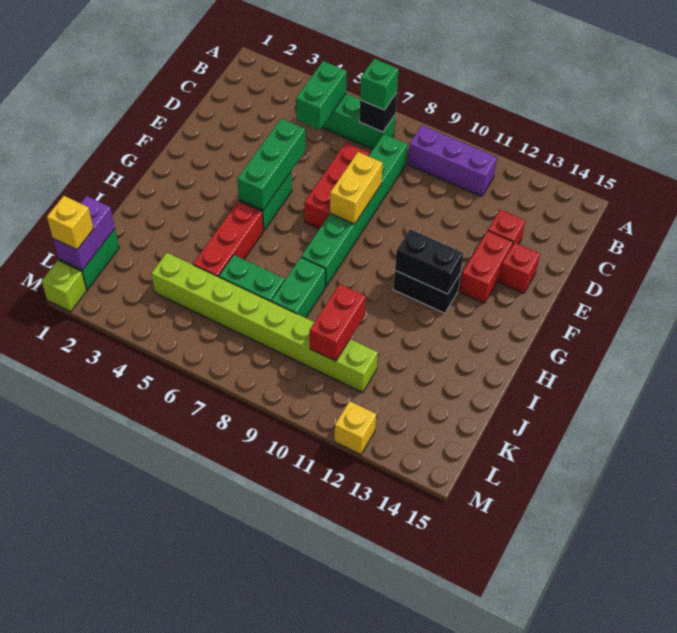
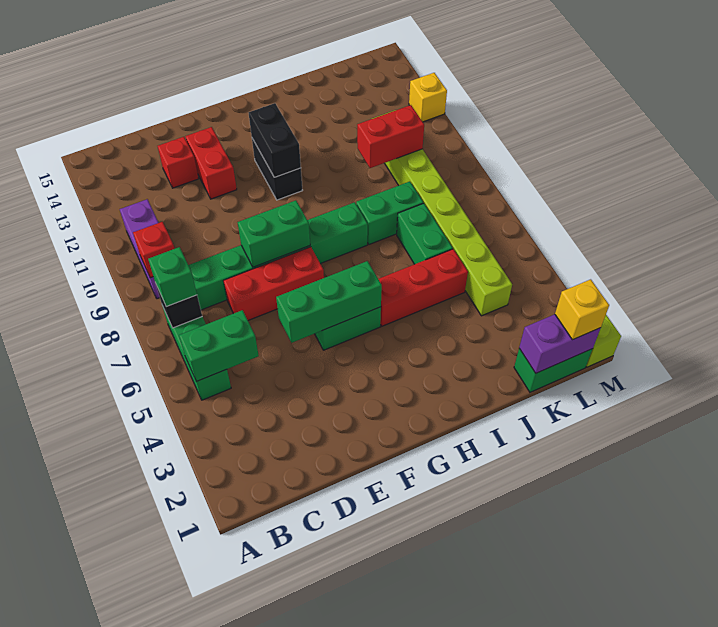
yellow 1x2 brick [330,152,383,224] -> green 1x2 brick [237,200,310,267]
red 1x2 brick [459,231,513,303] -> red 1x2 brick turned to [186,127,237,199]
red 1x1 brick [499,243,540,293] -> red 1x1 brick moved to [133,222,175,278]

